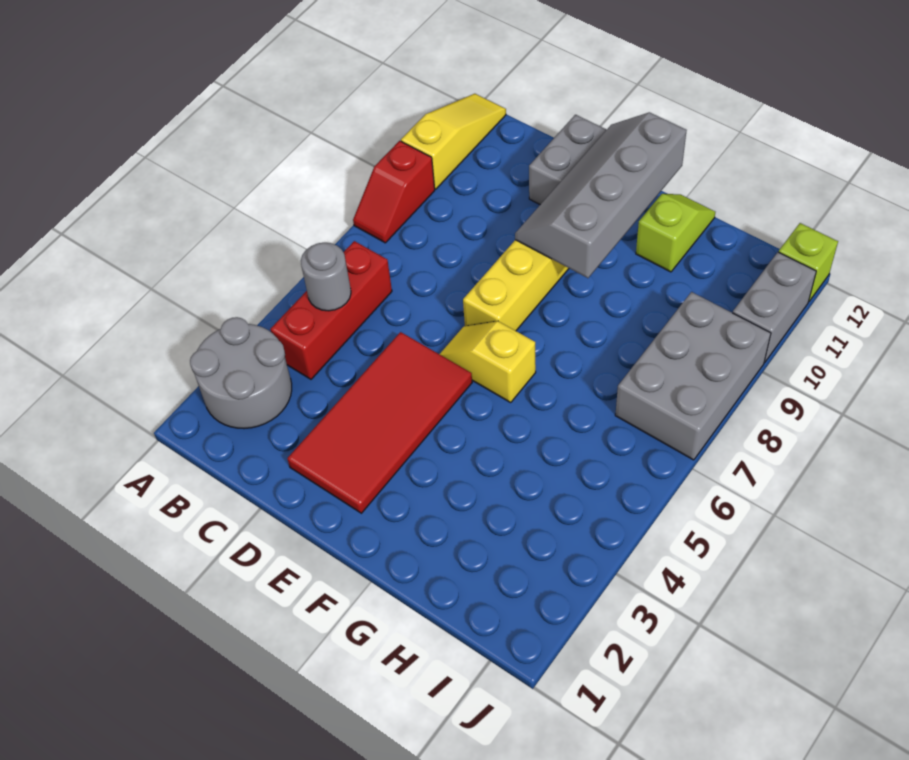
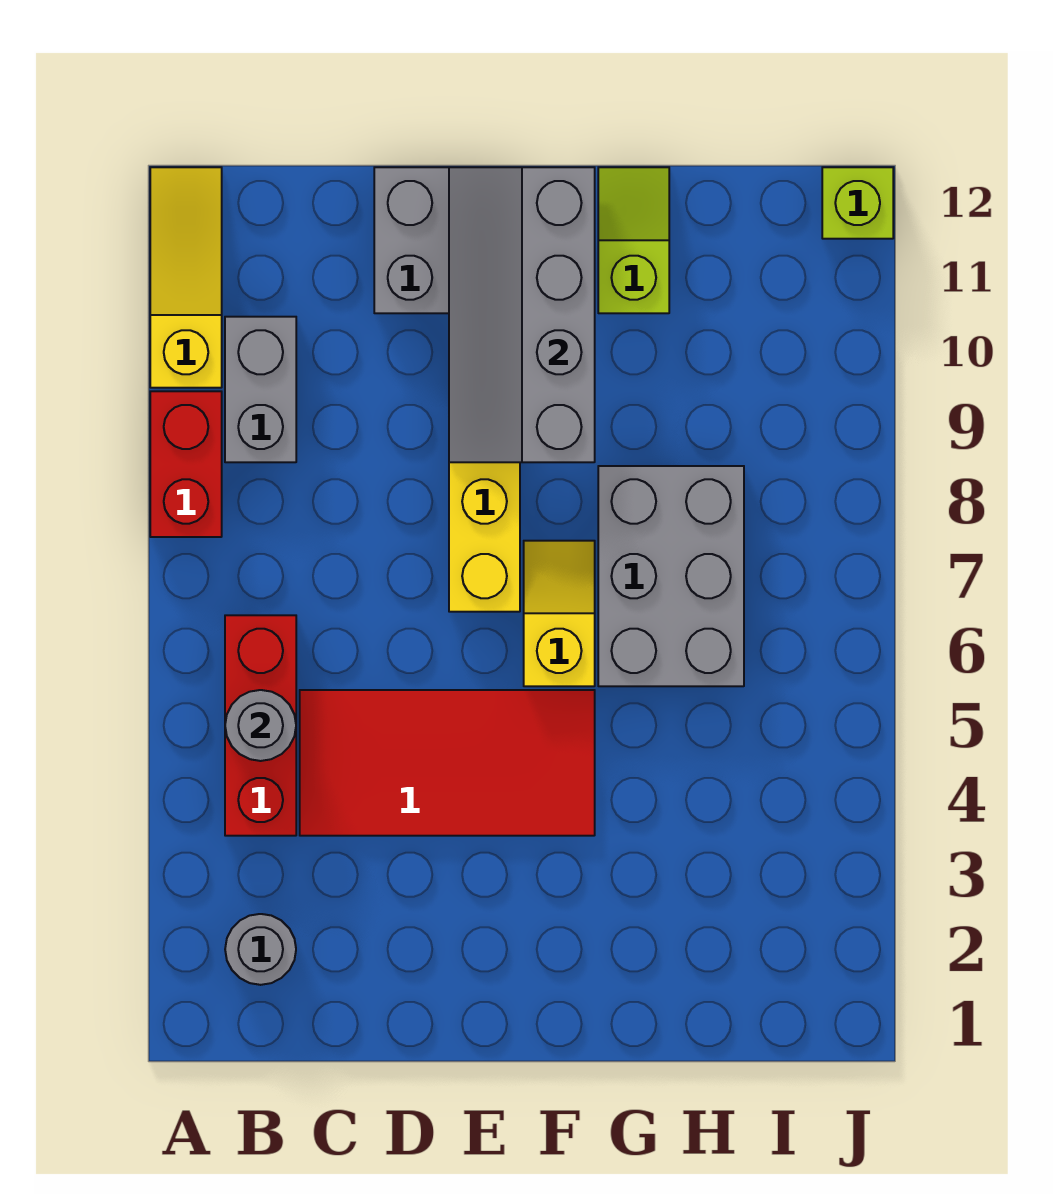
grey 2x2 round brick [190,317,292,429] -> grey 1x1 round brick [225,914,296,985]
red 1x2 slope [353,141,435,243] -> red 1x2 brick [150,391,222,537]
red 2x4 tile [287,332,472,513] -> red 2x4 tile turned to [300,690,595,836]
yellow 1x2 slope [440,321,536,402] -> yellow 1x2 slope turned to [524,541,595,686]
grey 2x3 brick [615,292,771,460] -> grey 2x3 brick moved to [598,466,744,686]
grey 1x2 brick [733,252,816,363] -> grey 1x2 brick moved to [225,317,296,462]

